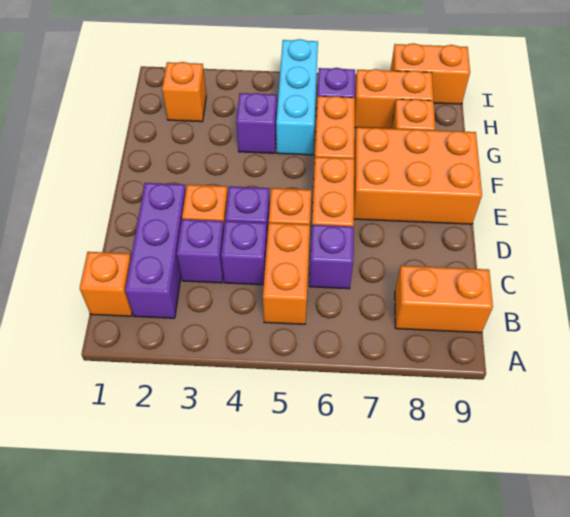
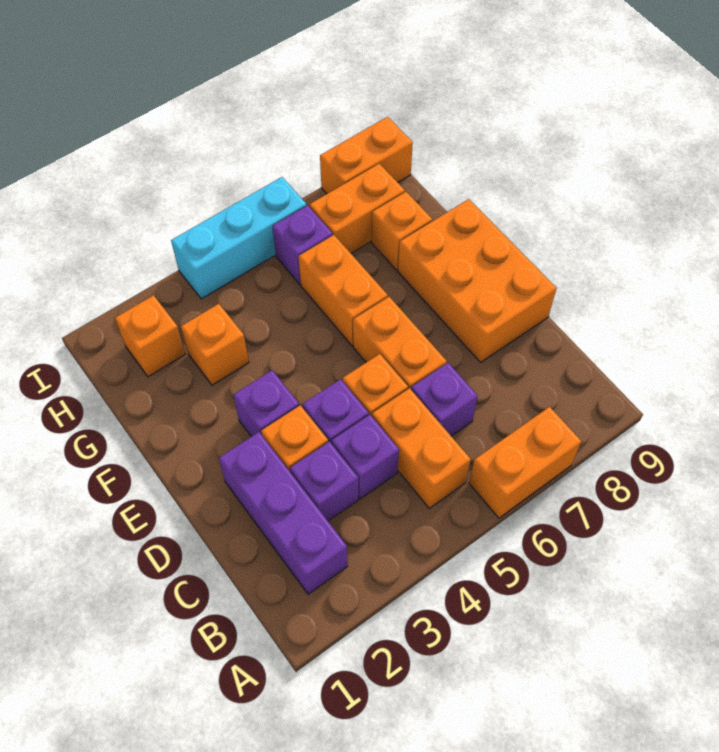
orange 1x1 brick [80,252,132,316] -> orange 1x1 brick moved to [181,304,249,385]
orange 1x2 brick [395,266,493,333] -> orange 1x2 brick moved to [469,407,581,518]
orange 2x3 brick [354,127,482,224] -> orange 2x3 brick turned to [398,199,557,362]
purple 1x1 brick [236,93,277,153] -> purple 1x1 brick moved to [233,370,299,437]
cyan 1x3 brick [276,39,318,155] -> cyan 1x3 brick turned to [171,177,307,299]

